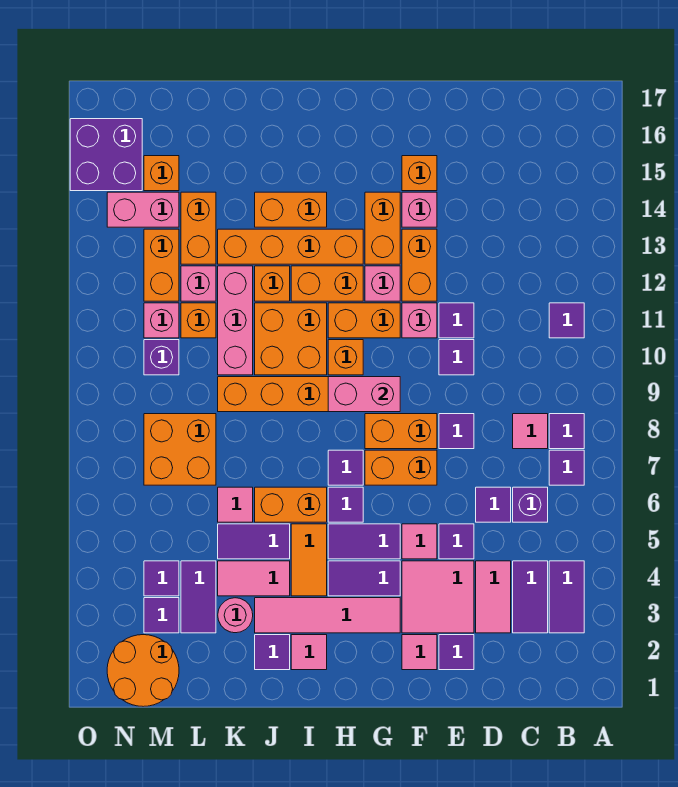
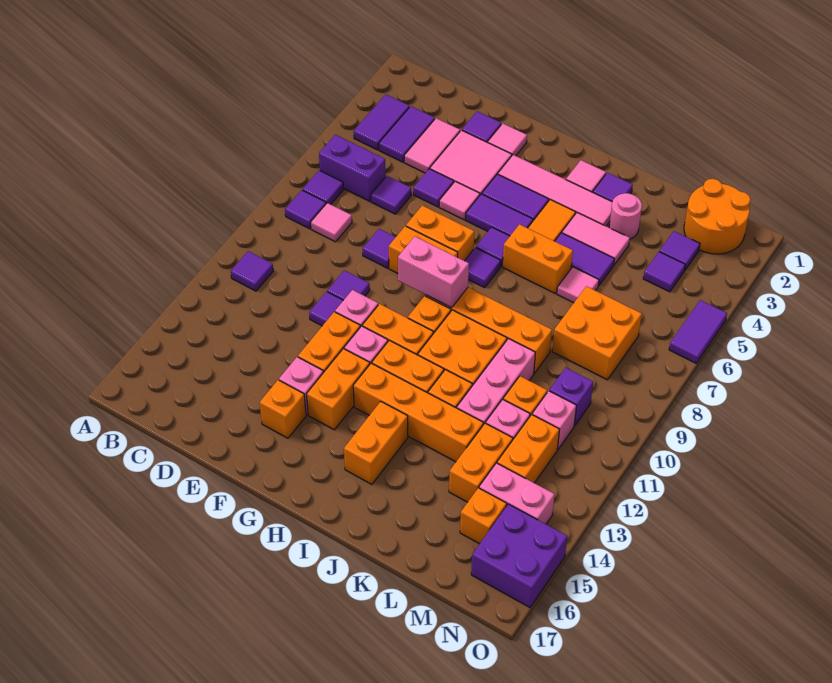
purple 1x1 brick [513,487,548,522] -> purple 1x2 brick [319,135,386,201]
orange 1x2 brick [255,192,327,227] -> orange 1x2 brick turned to [344,401,408,484]
purple 1x2 tile [181,561,216,633] -> purple 1x2 tile moved to [669,300,727,363]

